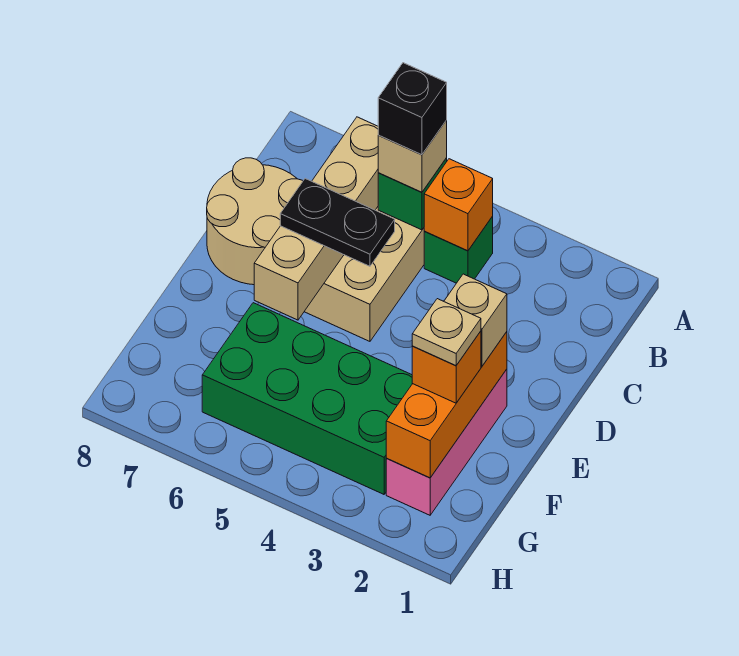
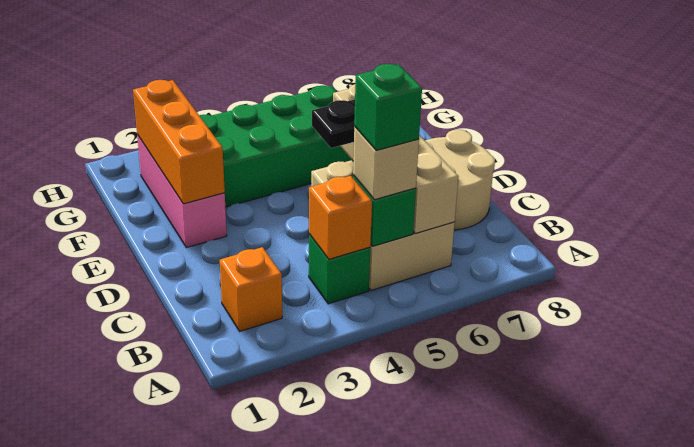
black 1x1 brick [378,63,447,155] -> green 1x1 brick [354,64,422,150]
tan 1x1 brick [444,274,507,366] -> none
orange 1x1 brick [412,331,481,403] -> orange 1x1 brick moved to [220,247,282,331]
tan 1x1 plate [412,299,481,365] -> none

